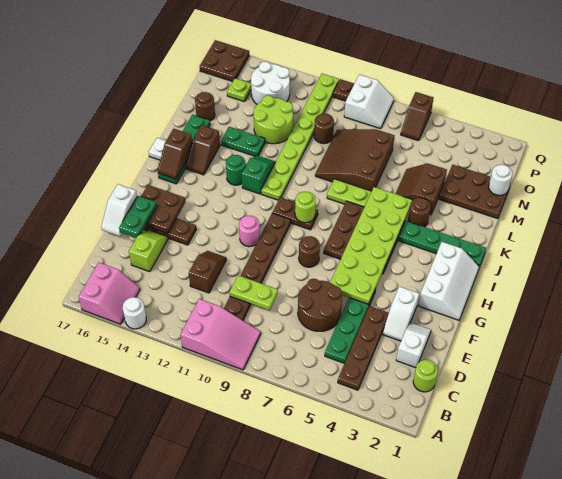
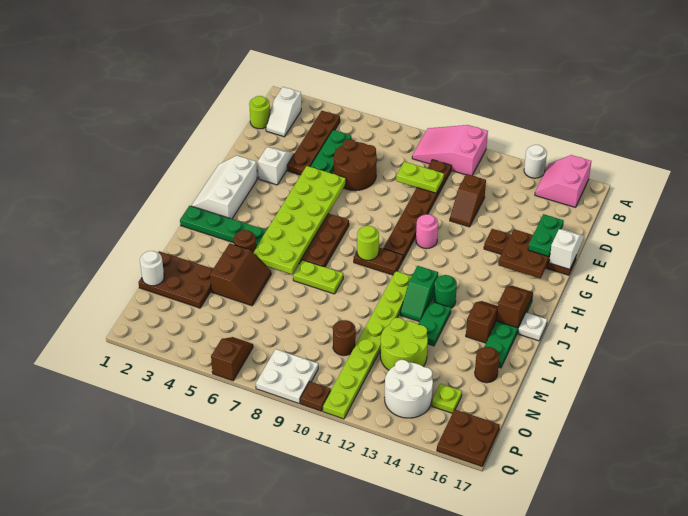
white 1x2 slope [396,323,431,368] -> white 1x2 slope moved to [266,87,301,137]
lime 1x2 slope [129,230,168,272] -> none
brown 1x1 round brick [299,236,320,267] -> none
brown 3x3 slope [315,129,394,191] -> none
green 1x2 plate [221,127,265,156] -> green 1x2 plate turned to [418,301,451,346]
white 2x2 slope [344,74,394,129] -> white 2x2 plate [256,349,318,403]

